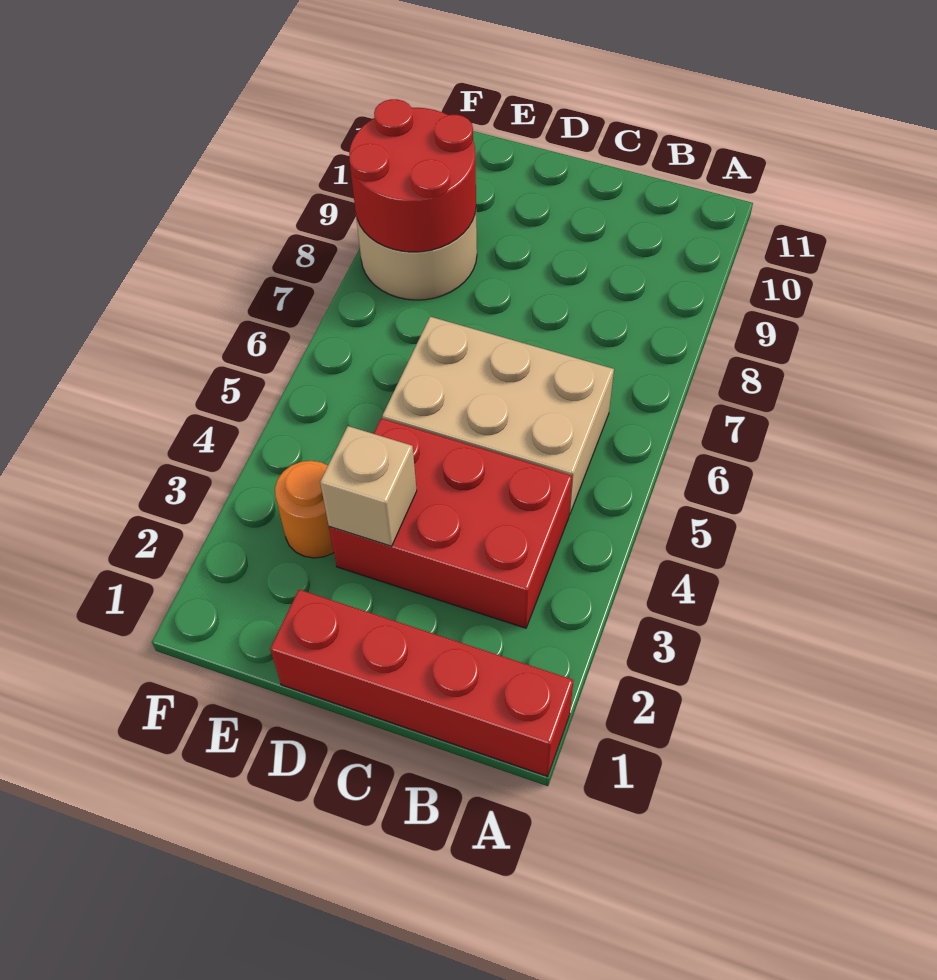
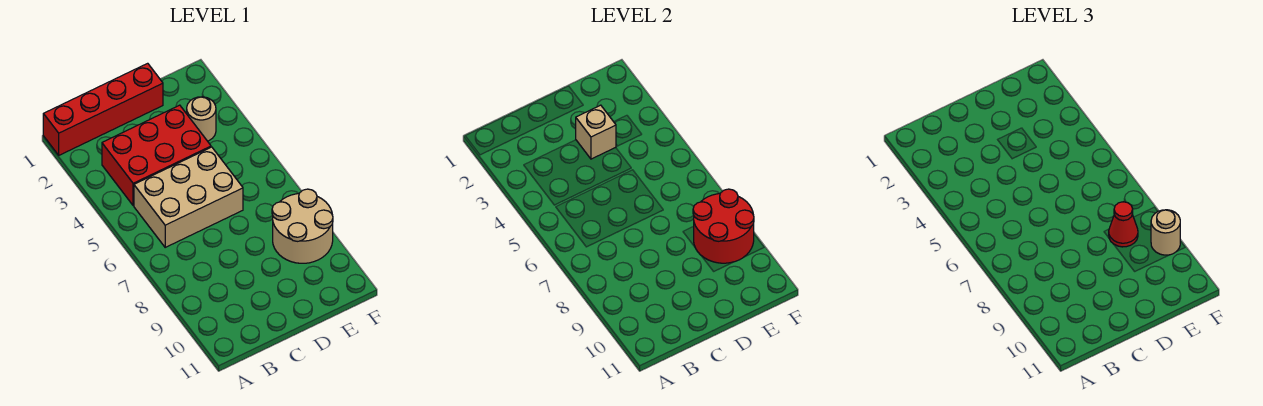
orange 1x1 round brick [275,461,334,558] -> tan 1x1 round brick [186,97,216,141]
none -> red 1x1 cone [1109,202,1138,247]
none -> tan 1x1 round brick [1151,210,1180,255]

